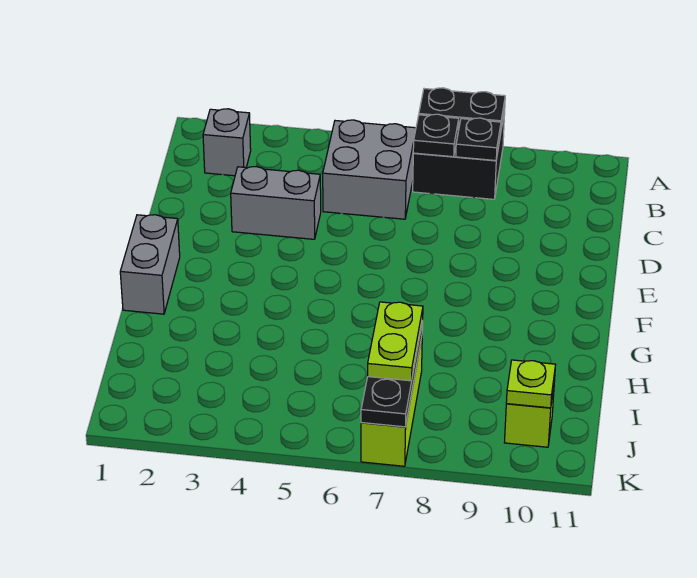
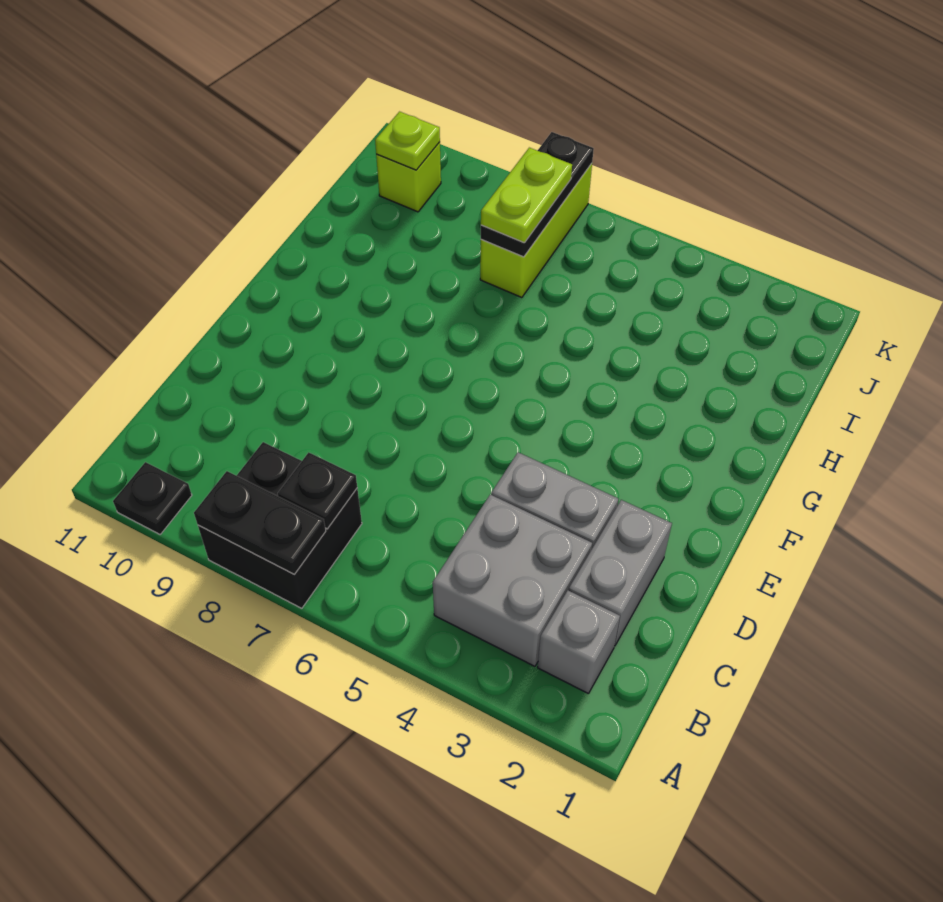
grey 2x2 brick [323,120,416,219] -> grey 2x2 brick moved to [433,495,592,666]
black 1x1 plate [456,118,501,161] -> black 1x1 plate moved to [113,462,192,535]
grey 1x2 brick [120,215,180,314] -> grey 1x2 brick moved to [569,500,672,646]

